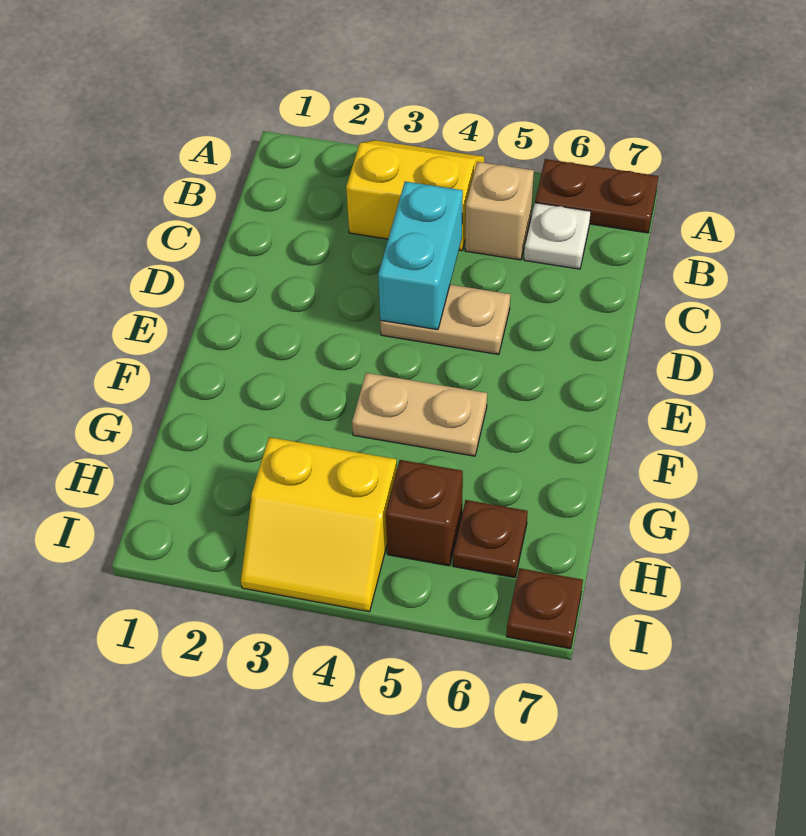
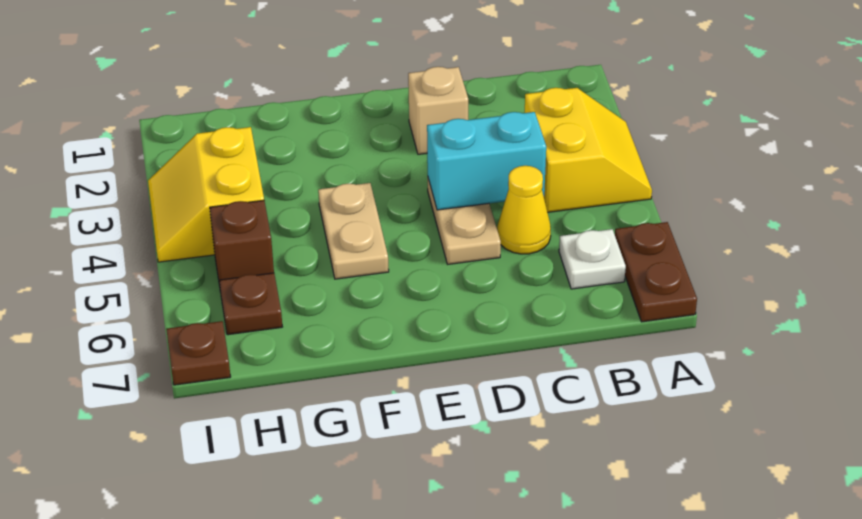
tan 1x1 brick [465,162,534,260] -> tan 1x1 brick moved to [408,67,468,154]
none -> yellow 1x1 cone [497,166,551,254]

